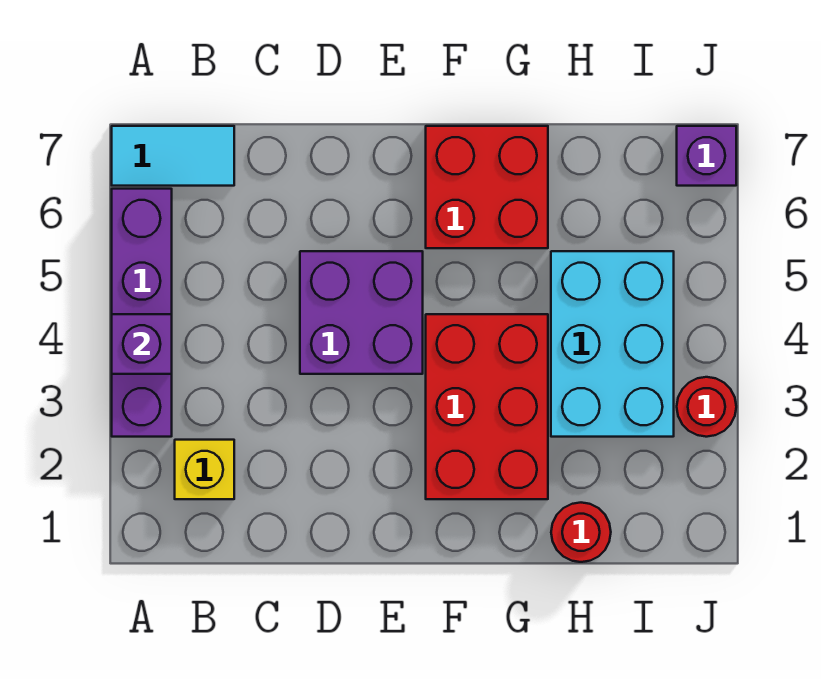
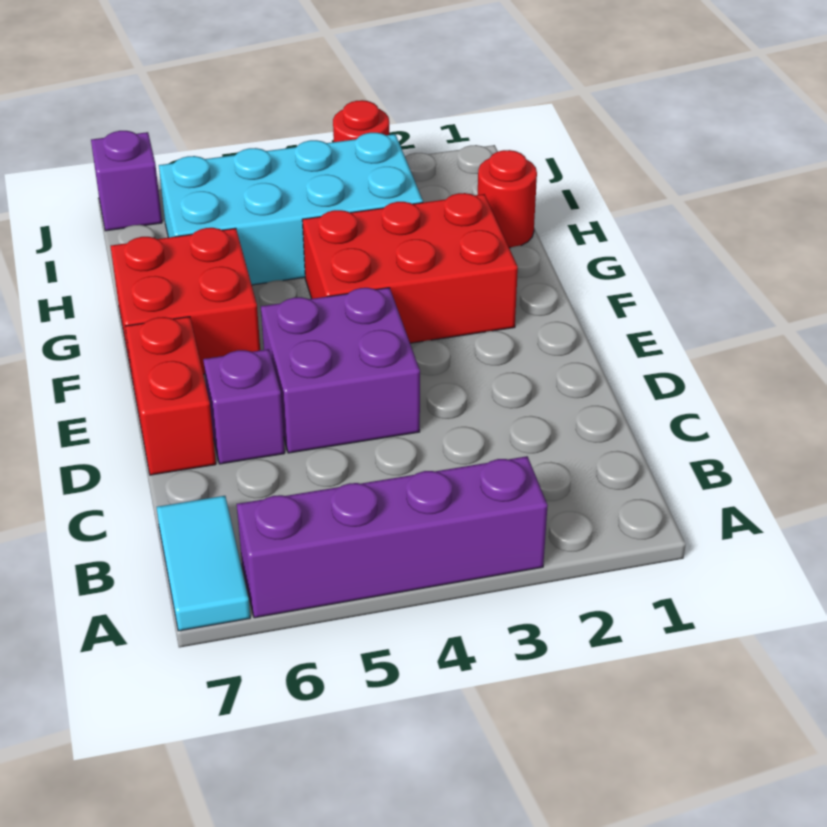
purple 1x1 brick [112,314,172,374] -> purple 1x1 brick moved to [203,349,285,464]
yellow 1x1 brick [175,440,234,499] -> none
none -> red 1x2 brick [125,317,216,475]
cyan 2x3 brick [551,251,674,437] -> cyan 2x4 brick [159,133,423,285]

